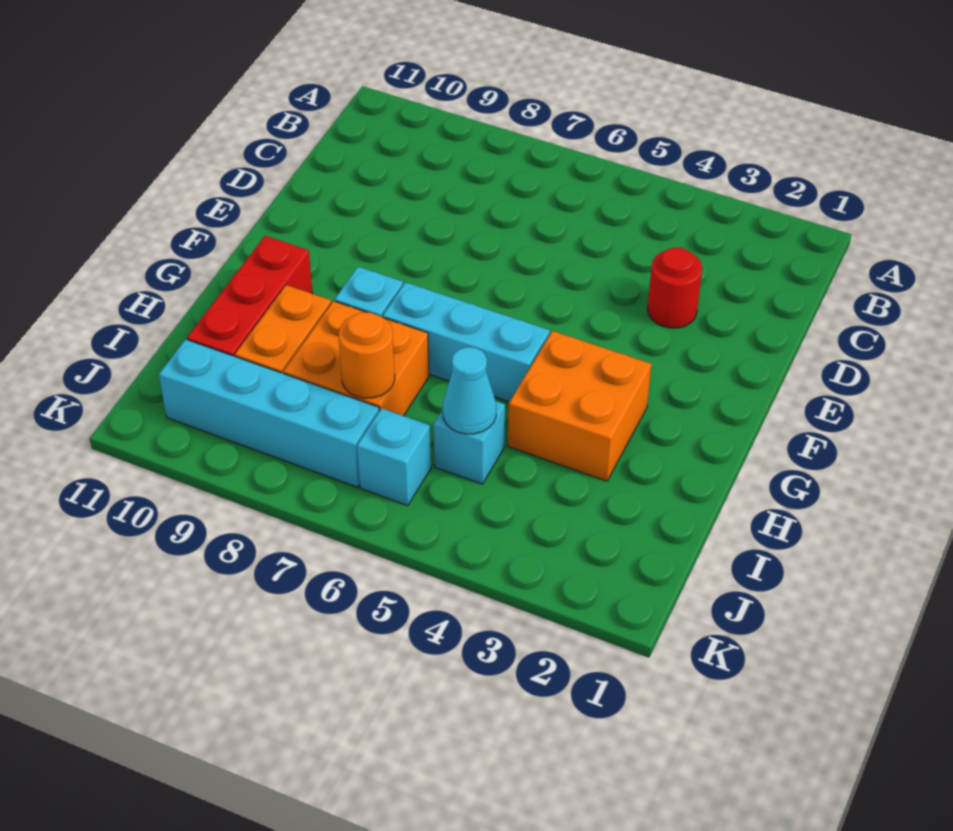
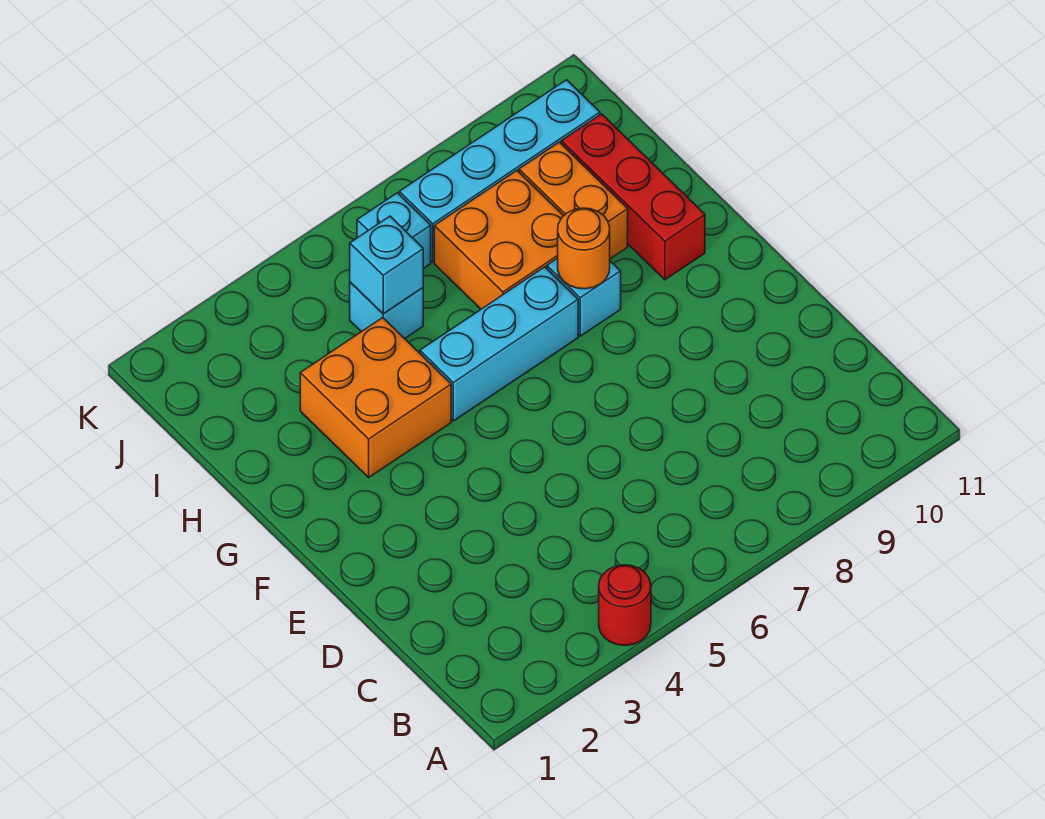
red 1x1 round brick [648,248,702,328] -> red 1x1 round brick moved to [599,565,651,646]
cyan 1x1 cone [443,347,496,434] -> cyan 1x1 brick [350,216,423,314]
orange 1x1 round brick [339,312,395,398] -> orange 1x1 round brick moved to [558,208,610,289]

